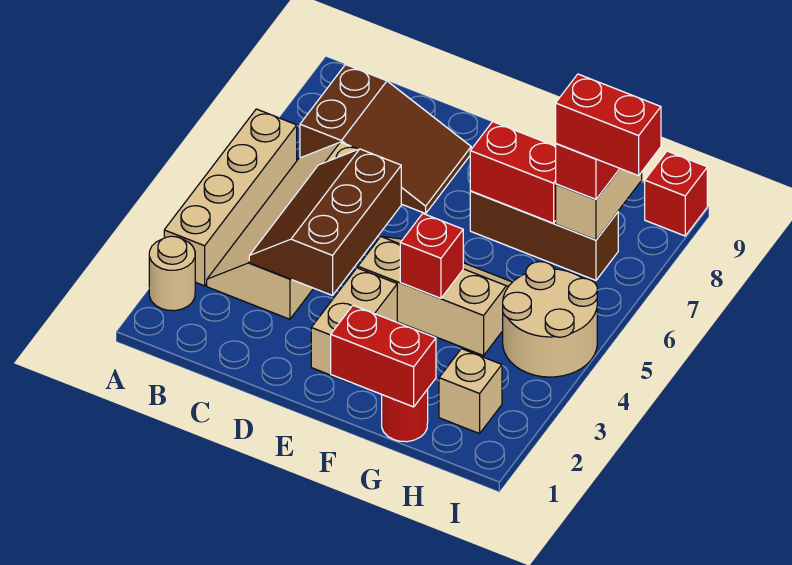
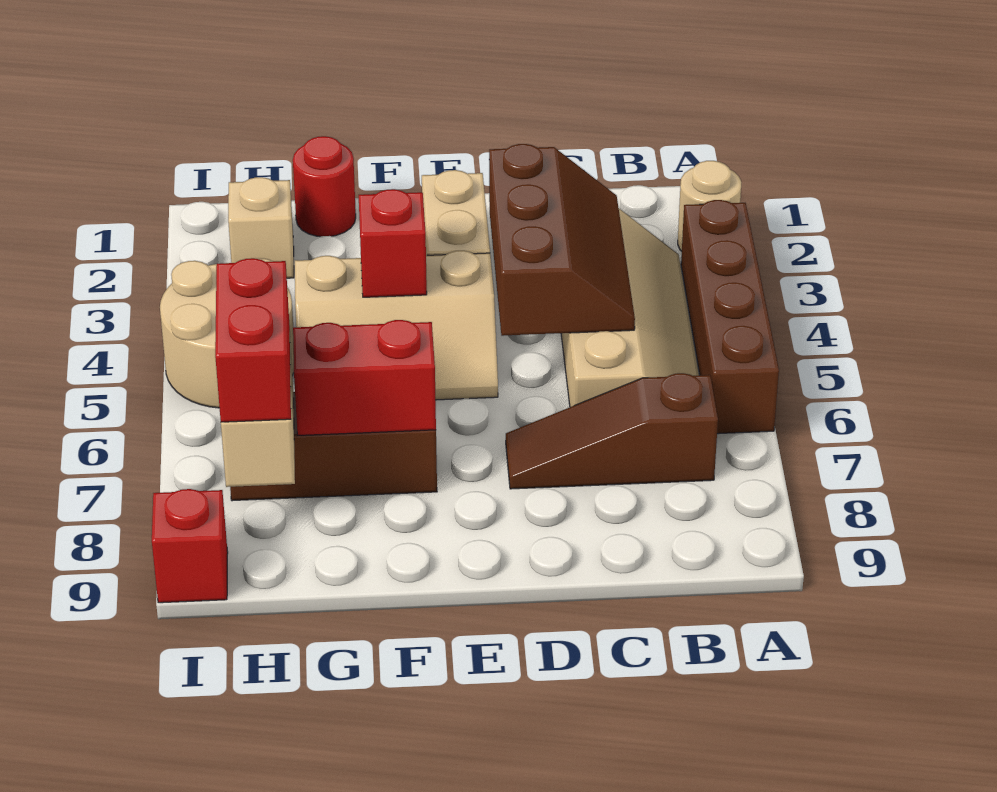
tan 1x4 brick [164,109,297,286] -> brown 1x4 brick [681,200,779,434]
brown 2x3 slope [300,65,471,214] -> brown 1x3 slope [506,373,718,489]
red 1x2 brick [331,305,436,407] -> none
red 1x2 brick [556,74,661,176] -> none

